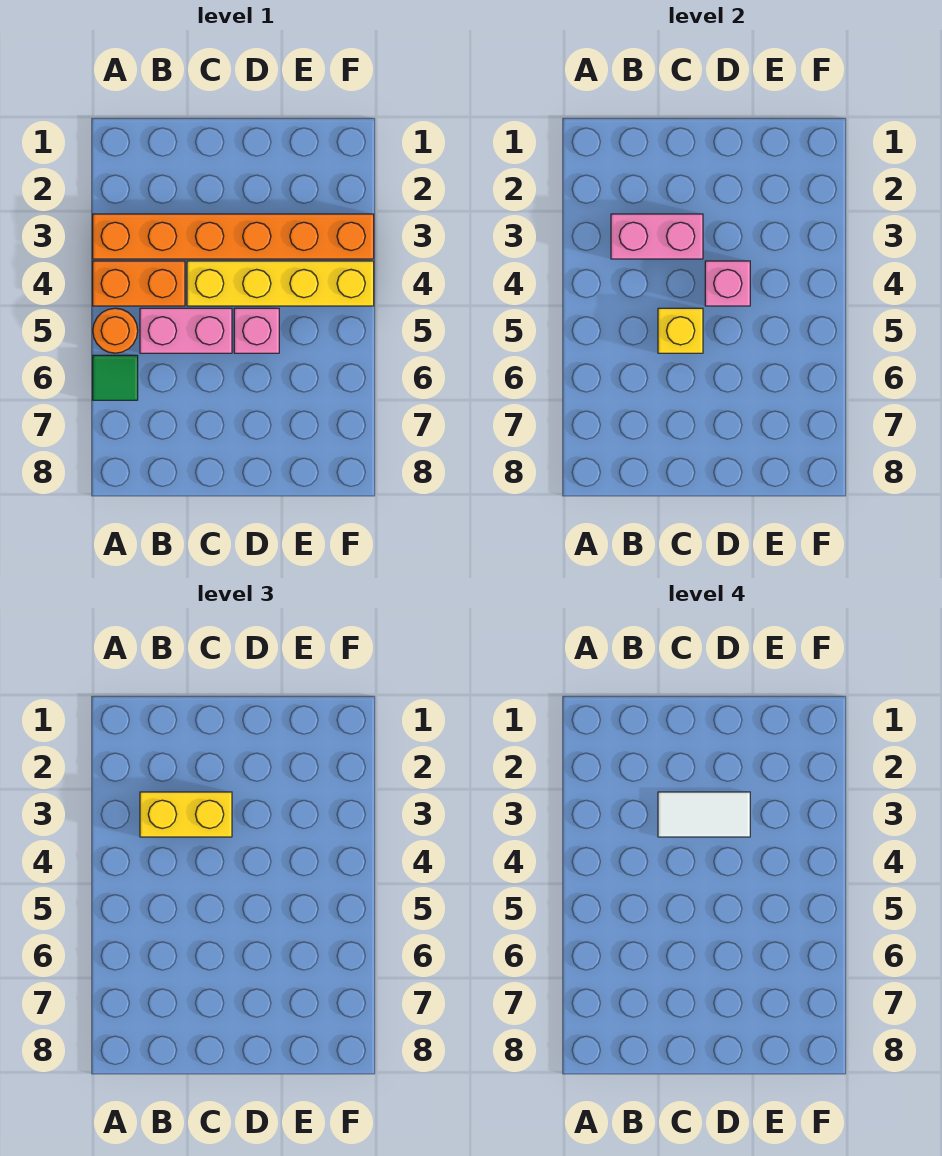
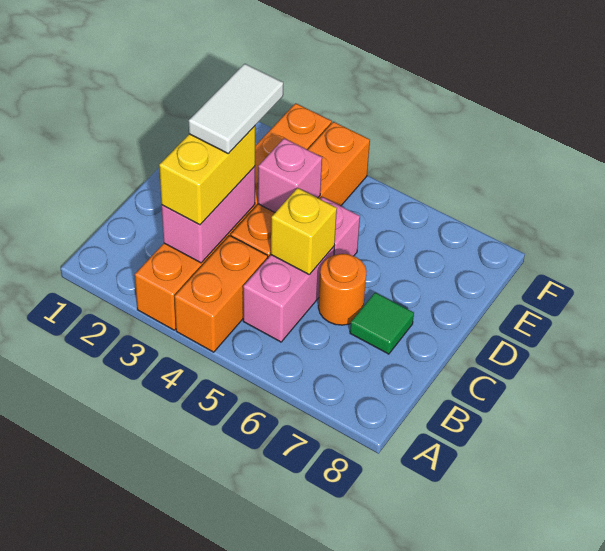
orange 1x1 round brick [93,308,138,353] -> orange 1x1 round brick moved to [318,254,367,325]
green 1x1 tile [93,355,138,400] -> green 1x1 tile moved to [350,292,414,354]
yellow 1x4 brick [187,261,374,306] -> orange 1x4 brick [231,122,370,257]

